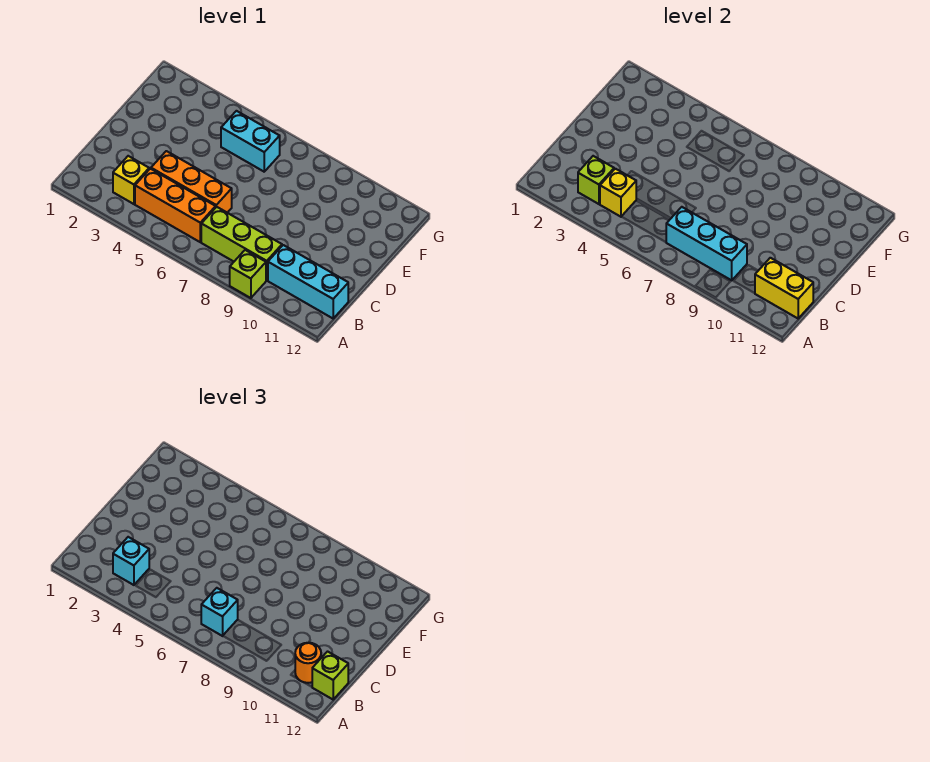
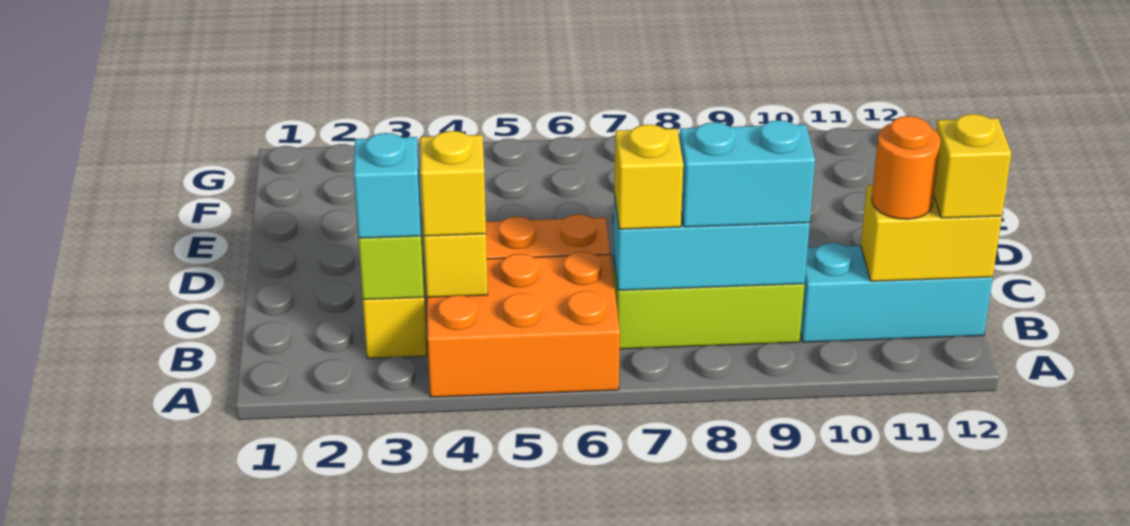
lime 1x1 brick [230,250,266,298] -> none
orange 1x3 brick [135,169,216,242] -> orange 2x3 brick [427,252,620,397]
none -> yellow 1x1 brick [420,131,486,236]
cyan 1x1 brick [201,588,238,636] -> yellow 1x1 brick [614,124,683,229]
lime 1x1 brick [312,652,348,699] -> yellow 1x1 brick [934,114,1011,218]
cyan 1x2 brick [221,111,280,172] -> cyan 1x2 brick moved to [680,120,815,227]

